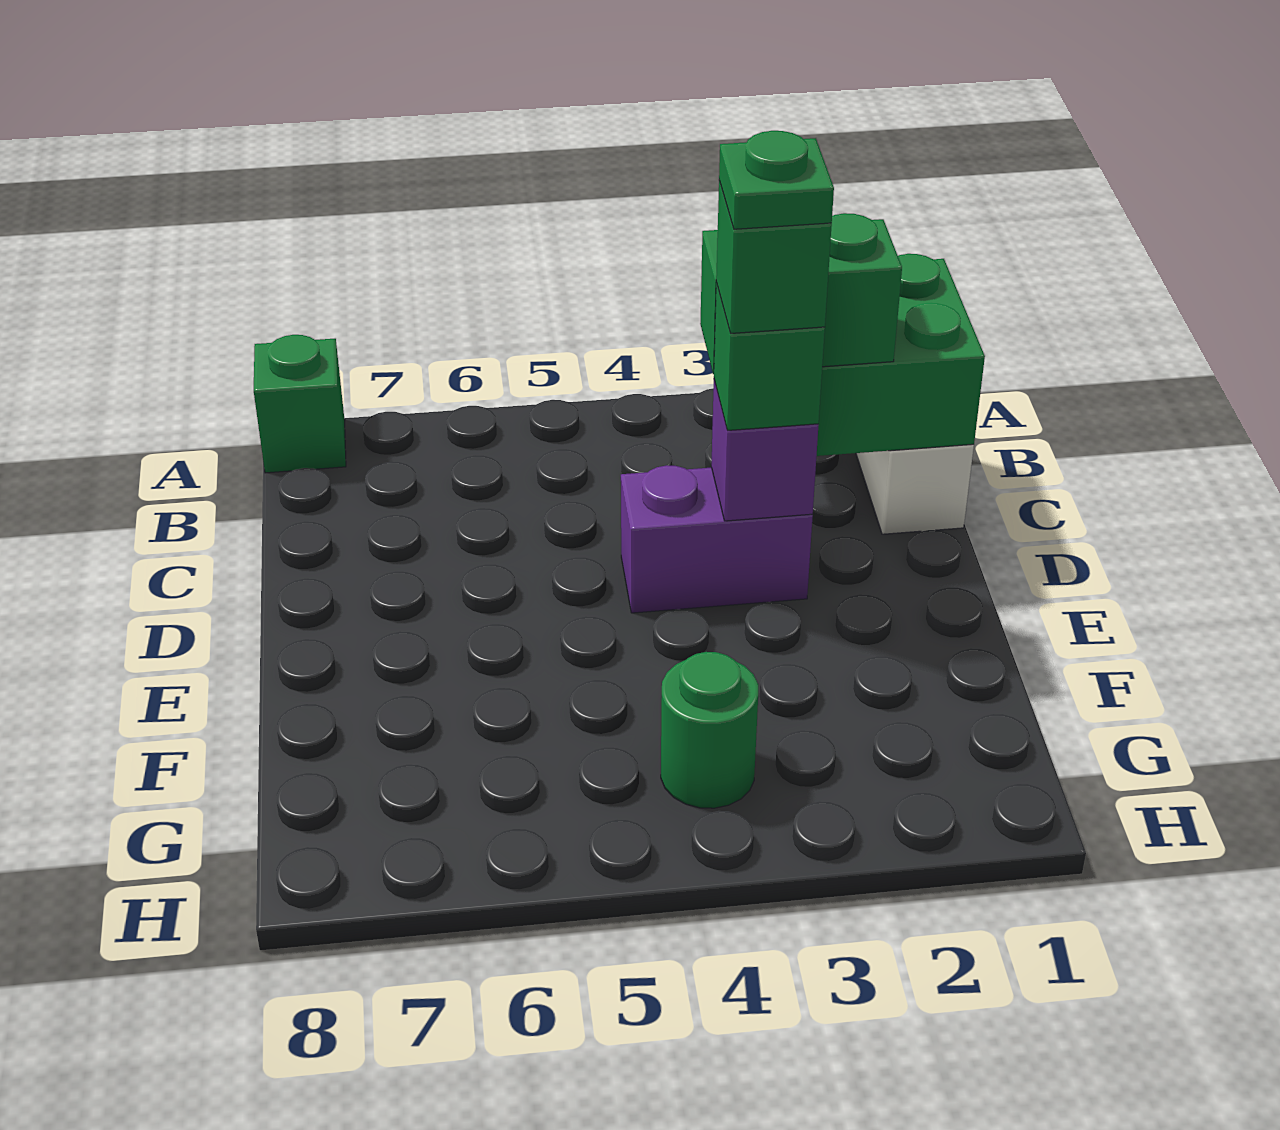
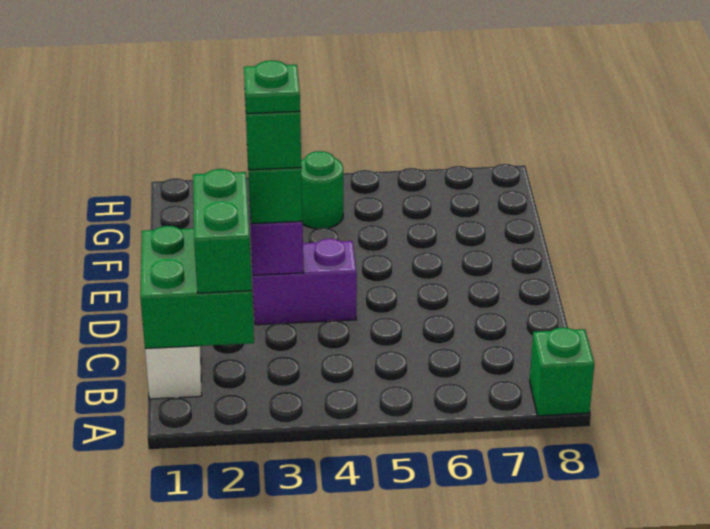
green 1x2 brick [700,213,902,374] -> green 1x2 brick turned to [193,169,252,293]

